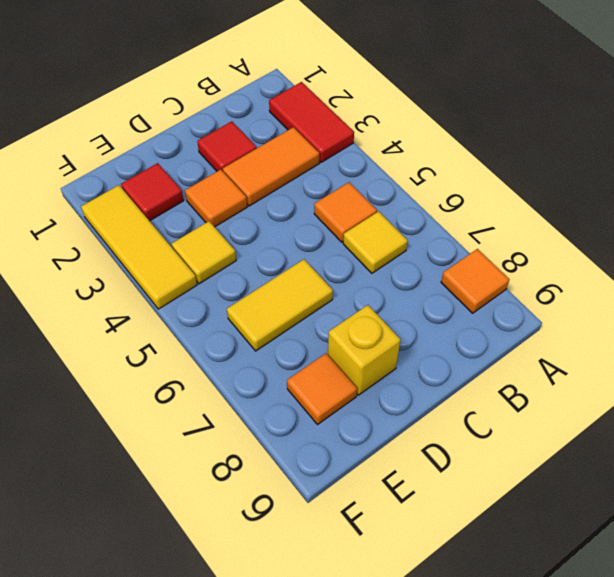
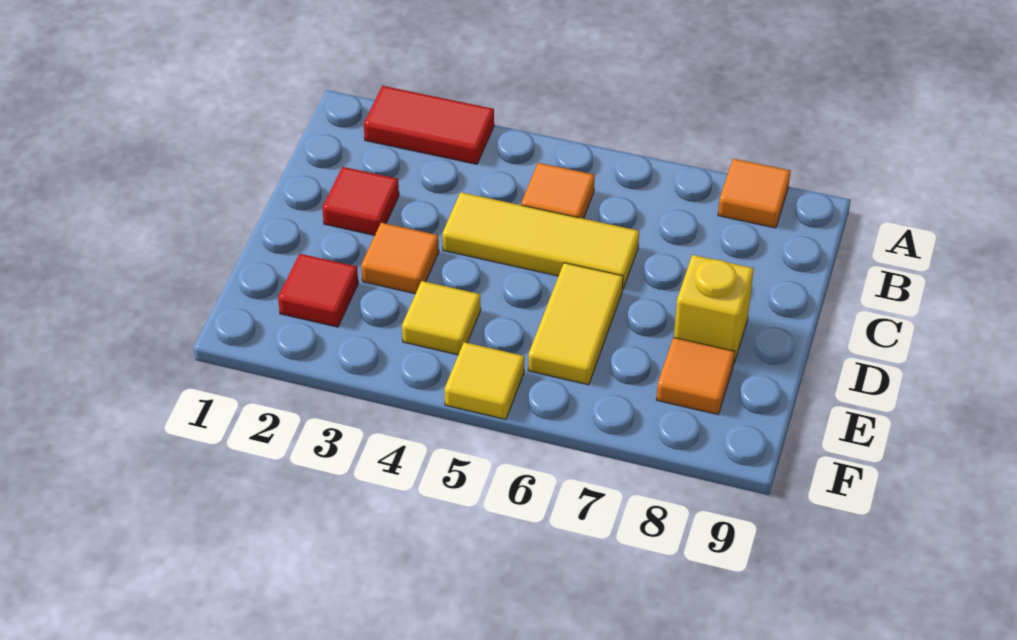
orange 1x2 tile [223,127,319,206] -> none
yellow 1x1 tile [343,211,408,273] -> yellow 1x1 tile moved to [444,342,524,419]
yellow 1x3 tile [81,185,197,309] -> yellow 1x3 tile moved to [442,192,639,290]

